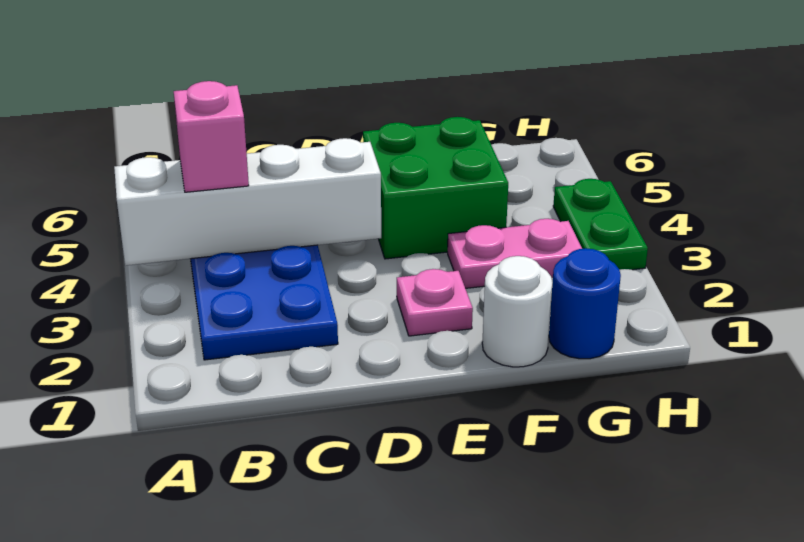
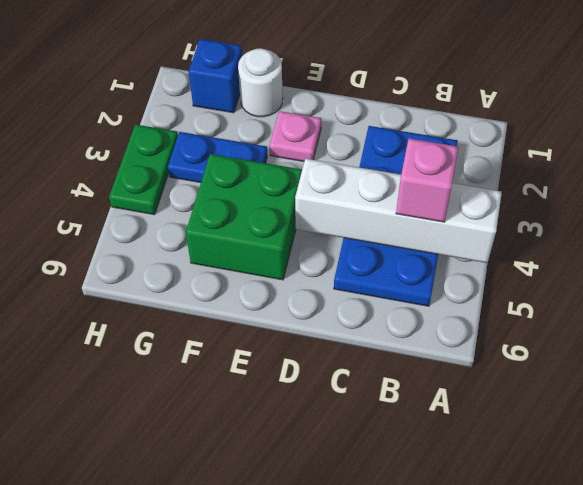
pink 1x2 plate [448,219,582,288] -> blue 1x2 plate [168,132,267,183]
blue 1x1 round brick [549,248,621,359] -> blue 1x1 brick [189,39,242,113]

